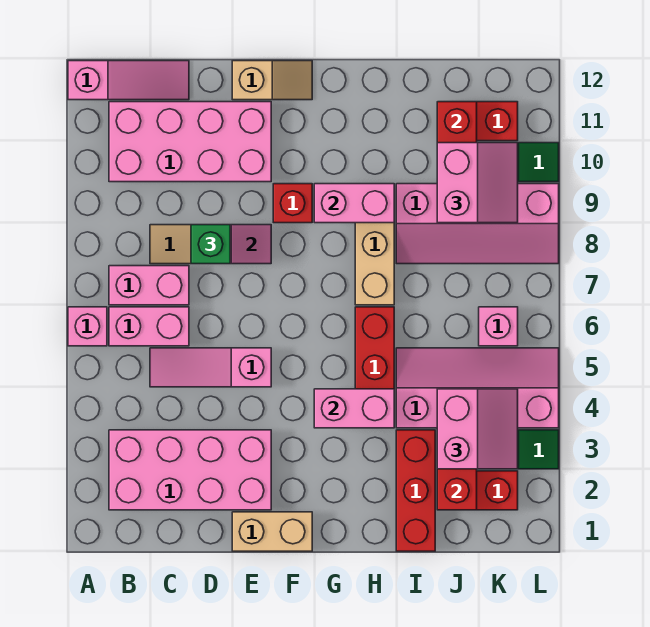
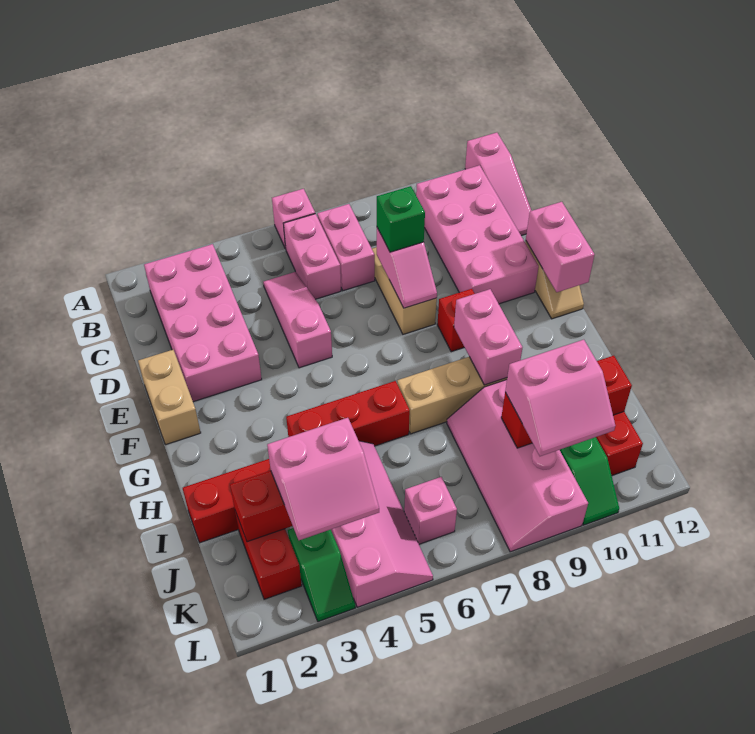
pink 1x2 brick [314,389,394,428] -> pink 1x2 brick moved to [526,202,595,292]

